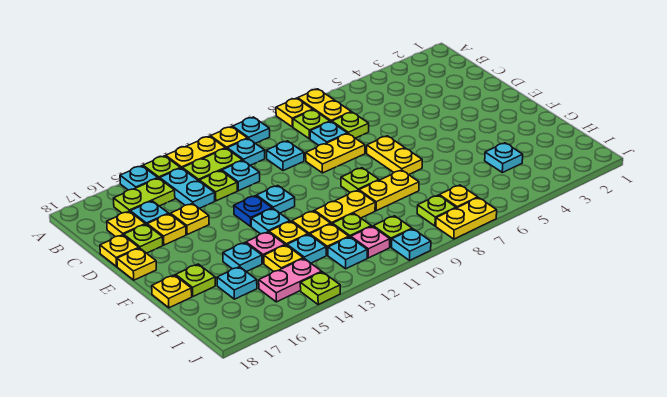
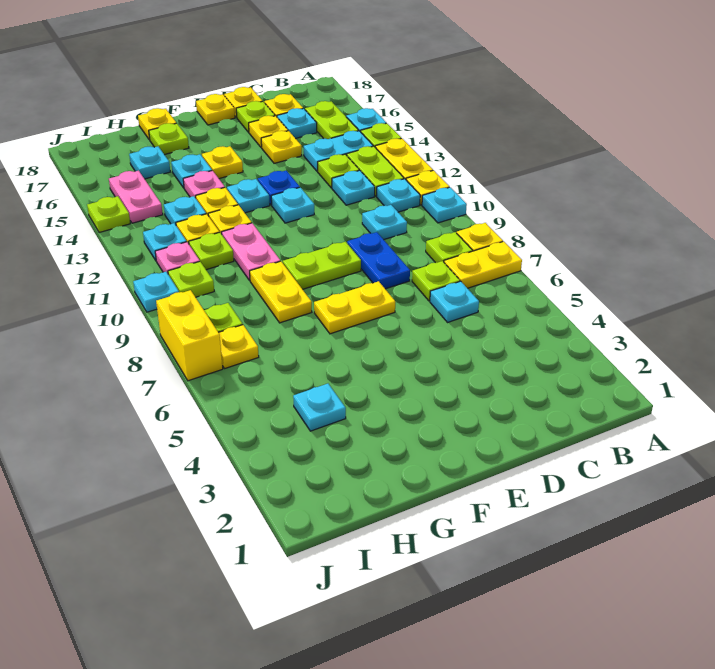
cyan 1x1 plate [310,122,347,145] -> cyan 1x1 plate moved to [430,281,479,322]
yellow 1x2 plate [306,134,365,173] -> blue 1x2 plate [347,232,410,289]
lime 1x1 plate [341,168,379,192] -> lime 1x2 plate [283,242,361,289]
yellow 1x2 plate [314,190,375,224] -> pink 1x2 plate [222,223,280,280]
yellow 1x1 plate [264,245,303,271] -> yellow 1x1 plate moved to [202,146,243,179]
yellow 1x2 plate [436,198,497,239] -> yellow 1x2 brick [156,290,223,381]

